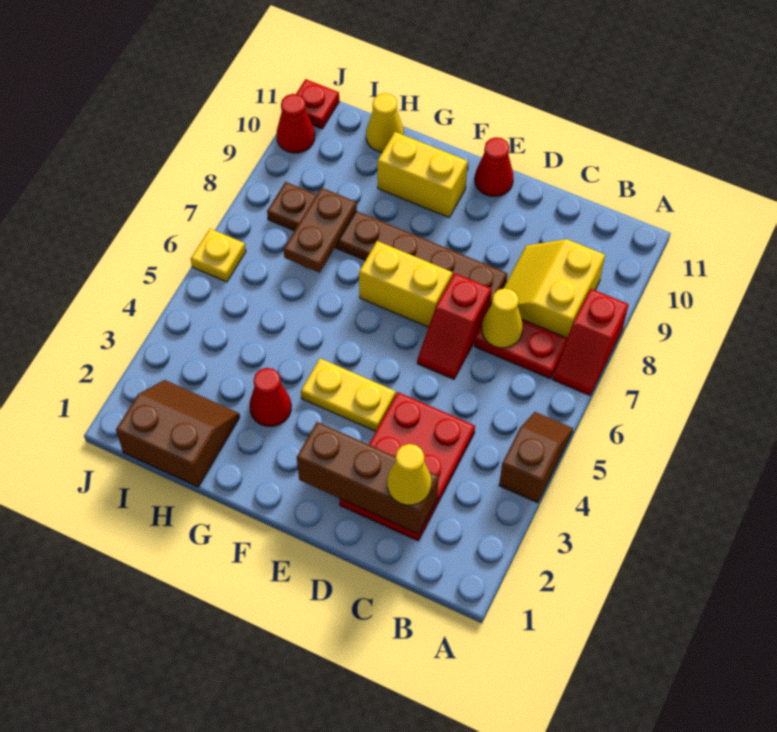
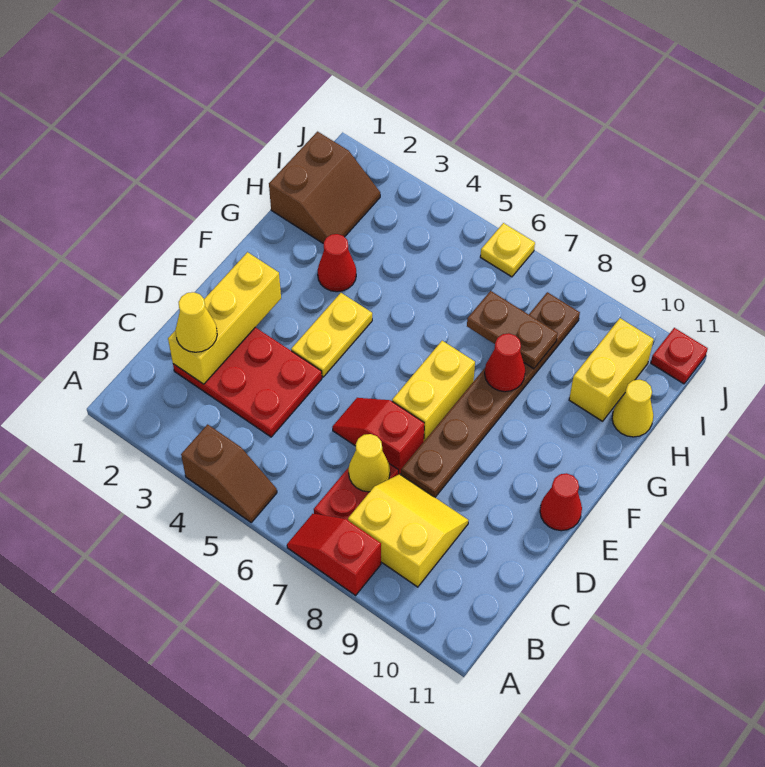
brown 1x3 brick [297,422,439,534] -> yellow 1x3 brick [168,252,281,384]
yellow 1x2 brick [377,132,468,217] -> yellow 1x2 brick moved to [569,318,654,421]
red 1x1 cone [277,94,315,153] -> red 1x1 cone moved to [485,333,525,392]

